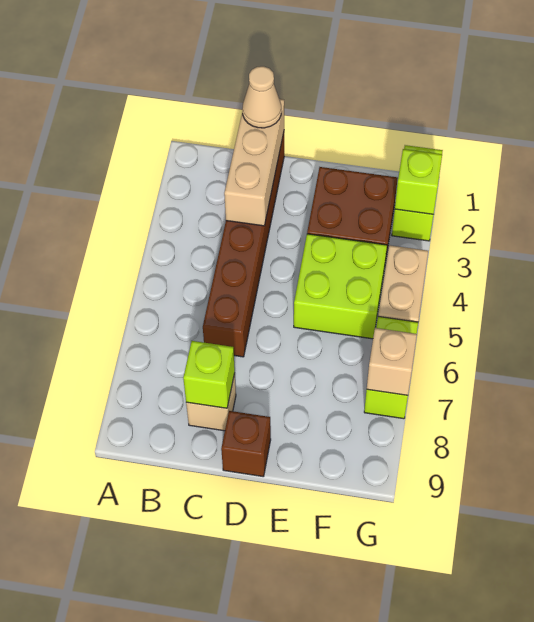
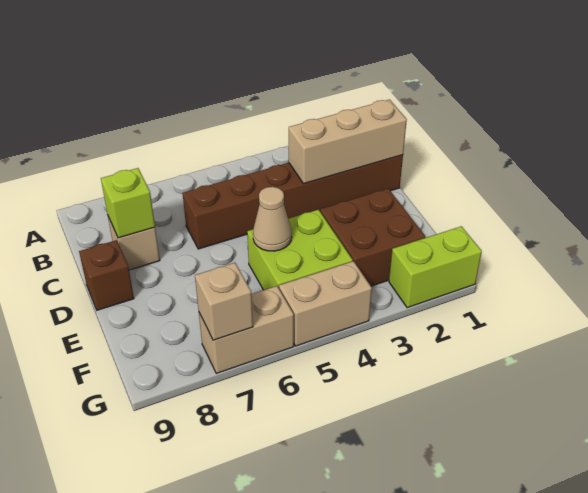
tan 1x1 cone [242,66,281,128] -> tan 1x1 cone moved to [253,187,292,251]
lime 1x1 brick [395,149,442,214] -> none
lime 1x2 brick [364,316,418,419] -> tan 1x2 brick [199,286,294,373]

